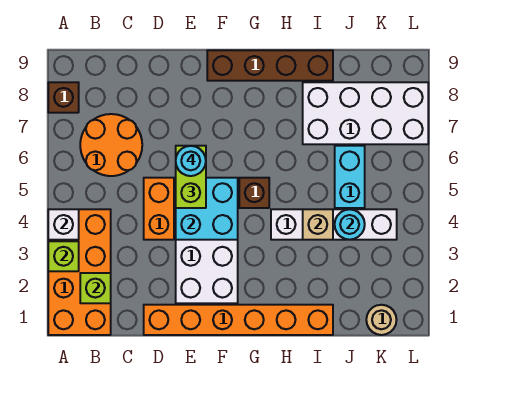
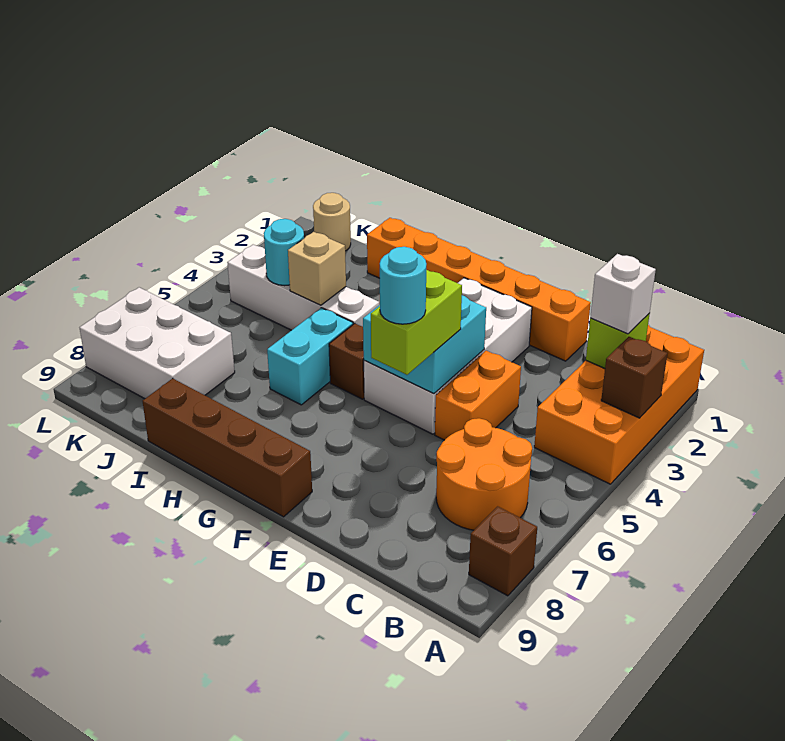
lime 1x1 brick [48,241,79,271] -> brown 1x1 brick [601,337,668,418]
white 1x1 brick [48,209,79,240] -> white 1x1 brick moved to [590,254,656,334]
white 2x4 brick [303,82,428,144] -> white 2x3 brick [80,287,235,399]
cyan 1x2 brick [335,146,365,208] -> cyan 1x2 brick moved to [267,308,353,405]

